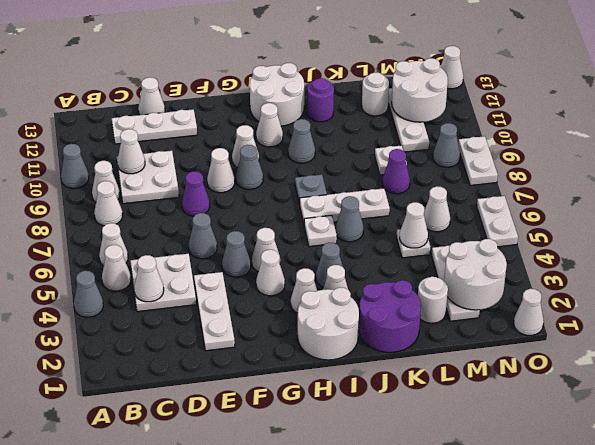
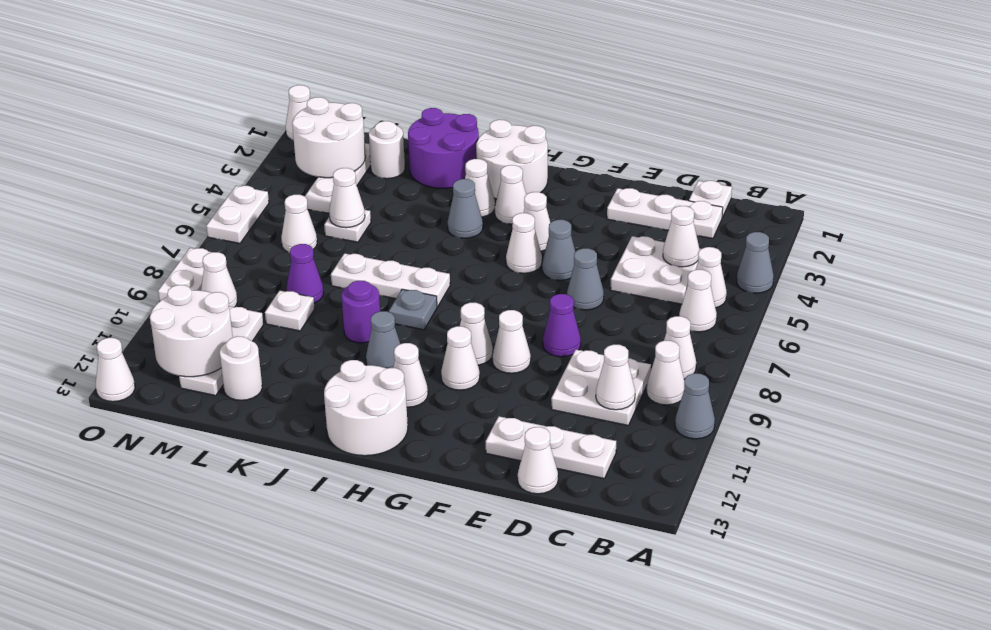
white 1x3 plate [194,272,235,351] -> white 1x3 plate turned to [607,188,723,239]
grey 1x1 cone [236,145,263,189] -> white 1x1 cone [460,302,493,365]
white 1x1 plate [304,215,337,247] -> white 1x1 plate moved to [689,181,732,217]
grey 1x1 cone [336,196,363,242] -> none
purple 1x1 round brick [307,78,334,122] -> purple 1x1 round brick moved to [341,281,380,343]
grey 1x1 cone [433,123,460,167] -> white 1x1 cone [201,252,237,307]

